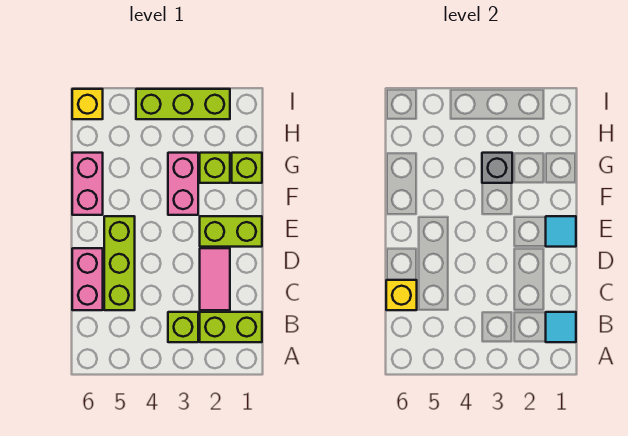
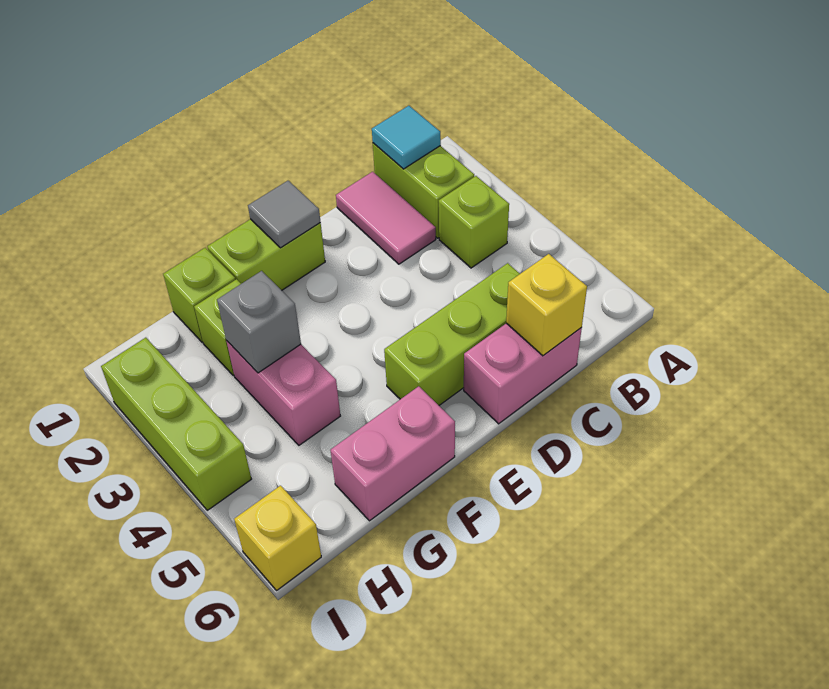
pink 1x2 tile [200,248,230,310] -> pink 1x2 tile turned to [336,172,436,264]
lime 1x2 brick [200,216,262,247] -> lime 1x2 brick turned to [207,219,325,290]
cyan 1x1 tile [546,216,576,247] -> grey 1x1 tile [248,181,320,248]
pink 1x2 brick [168,153,198,215] -> pink 1x2 brick turned to [227,341,340,445]

